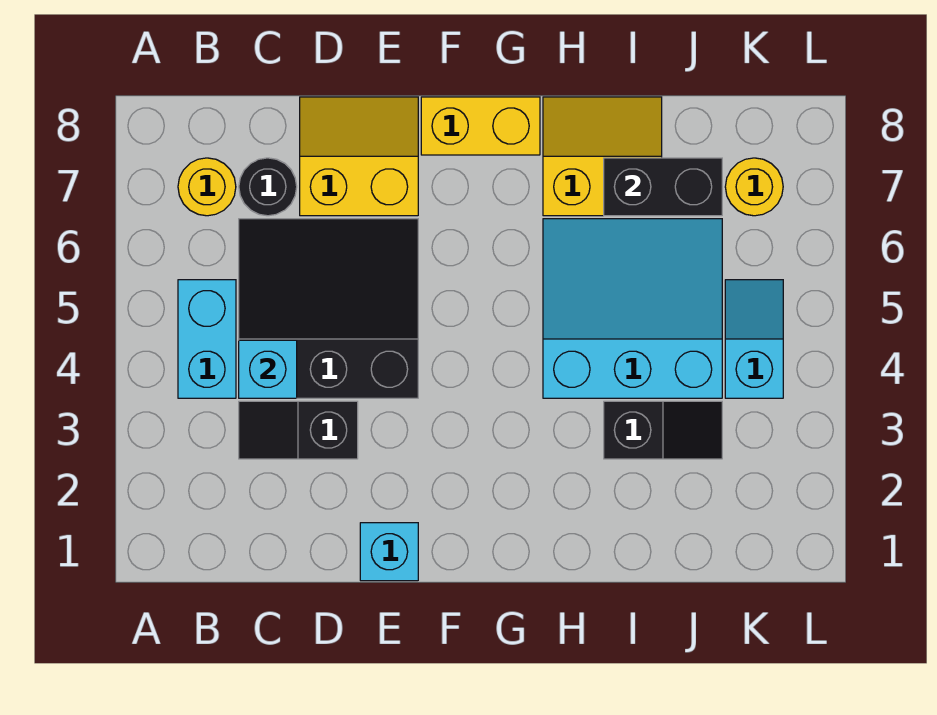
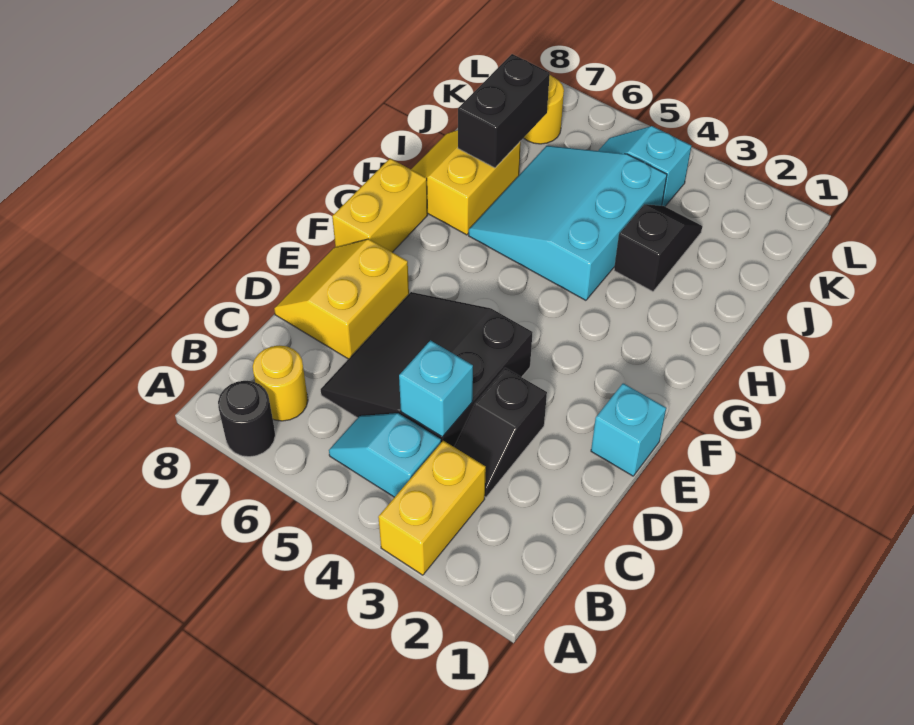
none -> yellow 1x2 brick [378,441,486,575]
cyan 1x2 brick [178,280,236,398] -> cyan 1x2 slope [329,413,441,497]
black 1x1 round brick [239,158,297,216] -> black 1x1 round brick moved to [218,381,275,457]

